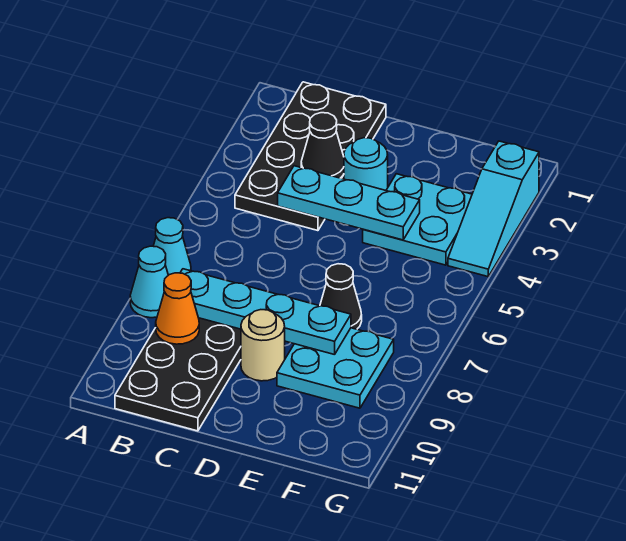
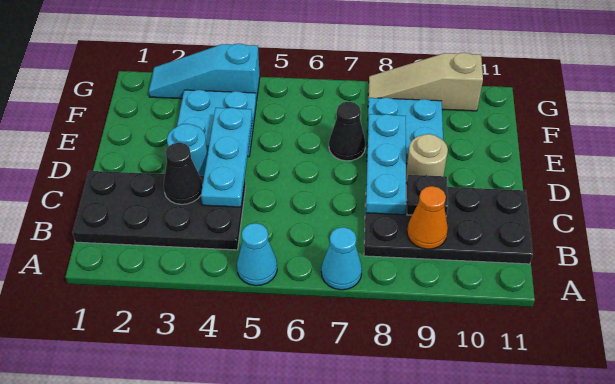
cyan 1x1 cone [130,246,168,318] -> cyan 1x1 cone moved to [237,223,277,286]
cyan 1x4 plate [180,269,351,355] -> cyan 1x3 plate [366,114,406,215]
none -> black 1x1 plate [407,175,448,215]
cyan 1x3 slope [448,141,539,277] -> cyan 1x3 slope turned to [149,43,260,101]
none -> tan 1x3 slope [368,52,483,111]

